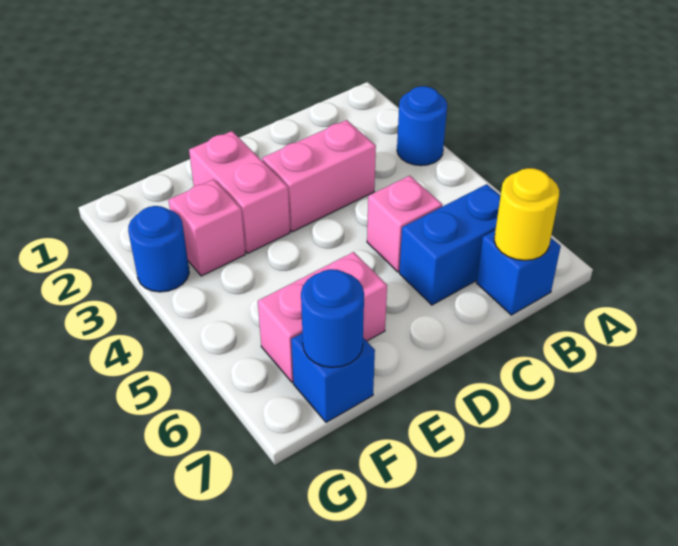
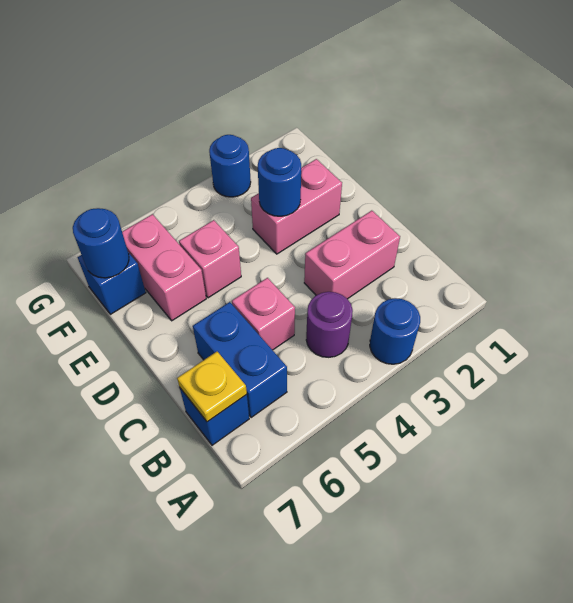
none -> purple 1x1 round brick [306,292,353,357]
yellow 1x1 round brick [494,168,559,261] -> yellow 1x1 plate [177,352,247,422]
pink 1x2 brick [262,120,376,232] -> pink 1x2 brick turned to [304,211,400,299]
none -> blue 1x1 round brick [258,148,301,216]
pink 1x1 brick [168,179,245,276] -> pink 1x1 brick moved to [179,220,241,298]

